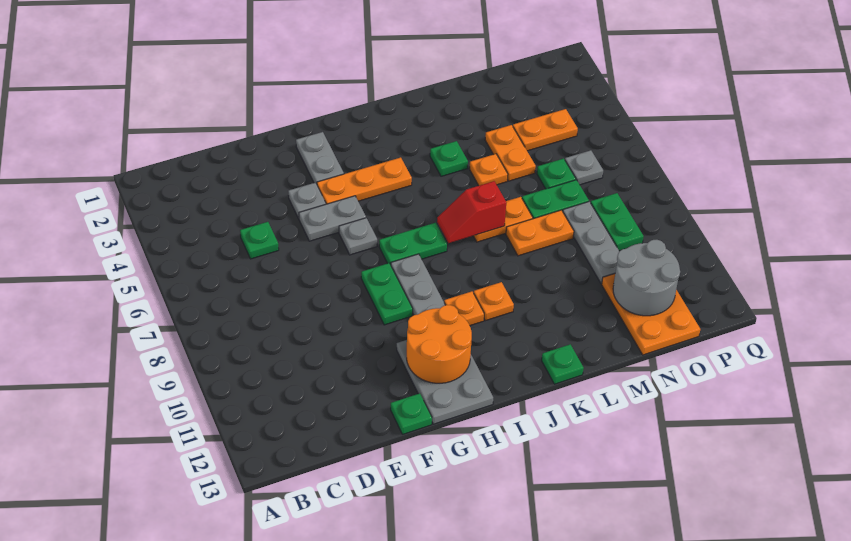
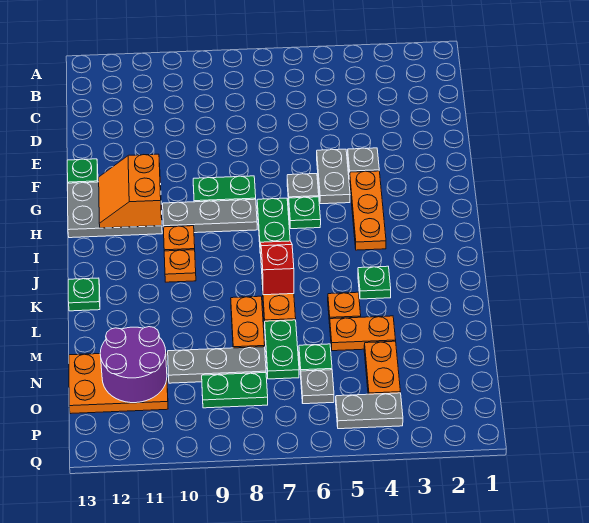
green 1x1 plate [240,222,279,259] -> green 1x1 plate moved to [289,197,321,229]
grey 1x2 plate [296,132,344,184] -> grey 1x2 plate moved to [336,393,403,429]
orange 2x2 round brick [407,305,472,383] -> orange 2x2 slope [99,154,162,228]
grey 2x2 round brick [613,240,680,316] -> purple 2x2 round brick [100,327,167,403]

